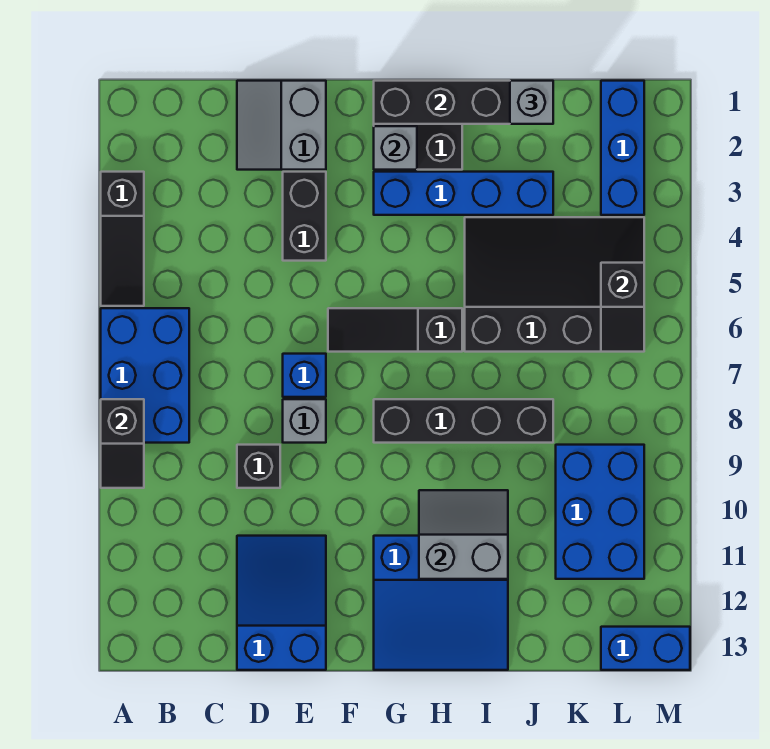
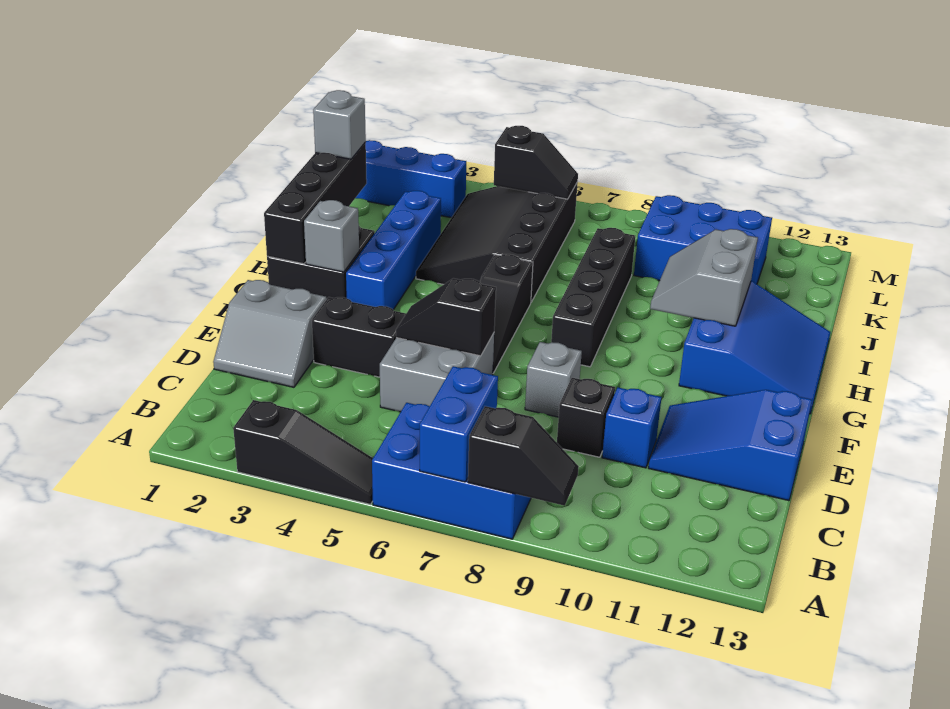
none -> grey 2x2 brick [380,333,494,412]
none -> black 1x2 slope [396,278,496,356]
blue 1x1 brick [283,354,326,397] -> blue 1x1 brick moved to [602,388,662,468]
blue 1x2 brick [601,627,690,670] -> blue 1x2 brick moved to [420,366,498,482]

